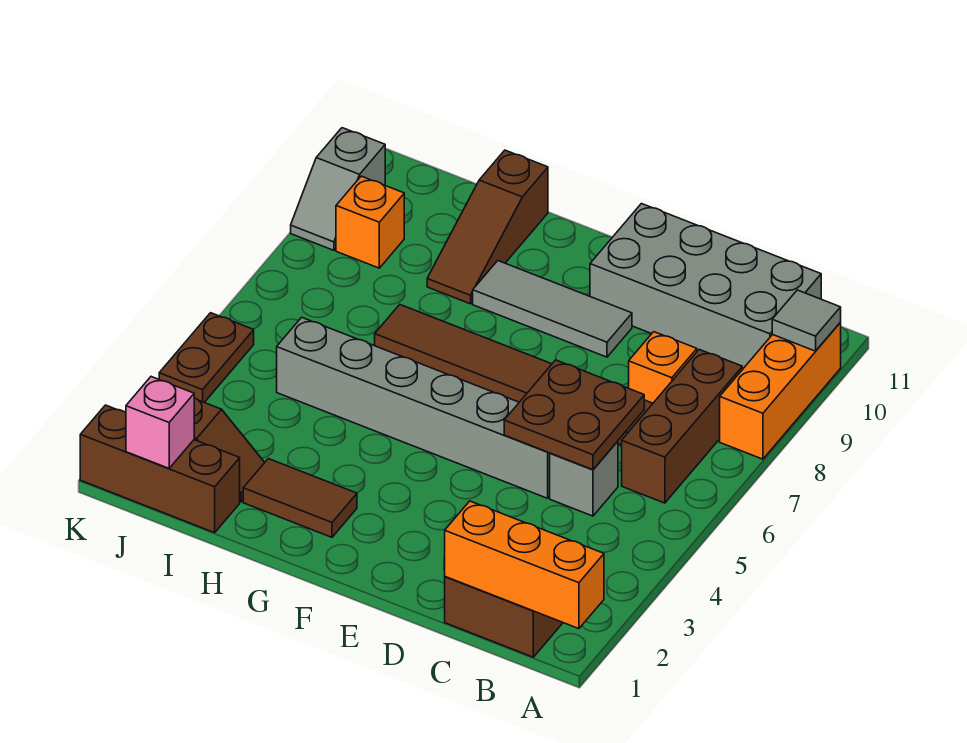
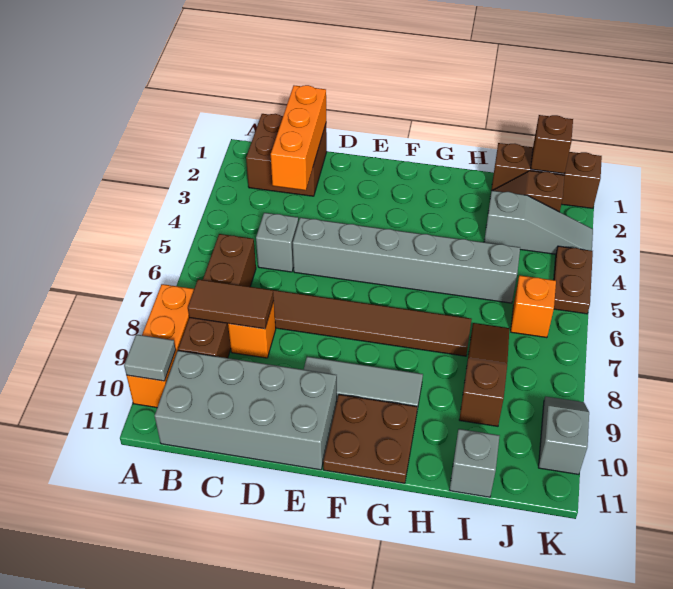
orange 1x3 brick [445,501,604,629] -> orange 1x3 brick turned to [271,85,326,190]
brown 1x3 brick [622,349,742,503] -> brown 1x4 brick [178,234,256,358]
brown 2x2 plate [504,360,644,470] -> brown 2x2 plate moved to [323,395,417,483]
brown 1x2 tile [243,459,357,537] -> brown 1x2 tile moved to [188,279,274,329]
brown 1x3 slope [427,150,548,304] -> brown 1x3 slope moved to [459,323,509,426]
none -> grey 1x3 slope [484,191,593,254]
none -> grey 1x1 brick [450,429,500,497]
pink 1x1 brick [126,377,194,468] -> brown 1x1 brick [531,115,573,174]
orange 1x1 brick [336,176,404,268] -> orange 1x1 brick moved to [511,275,556,338]

